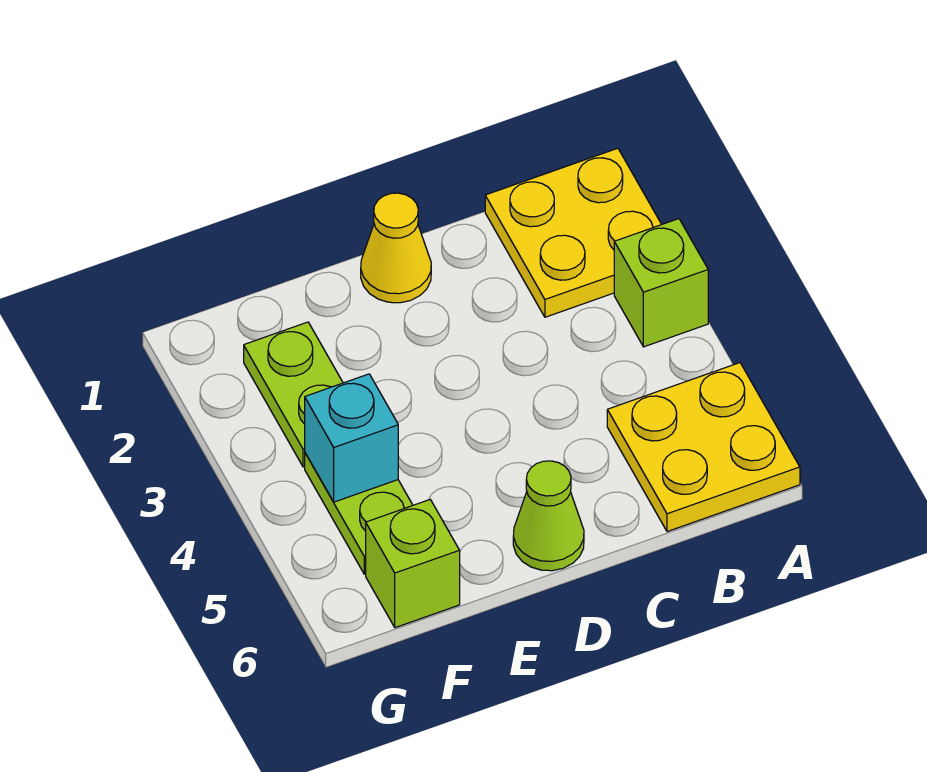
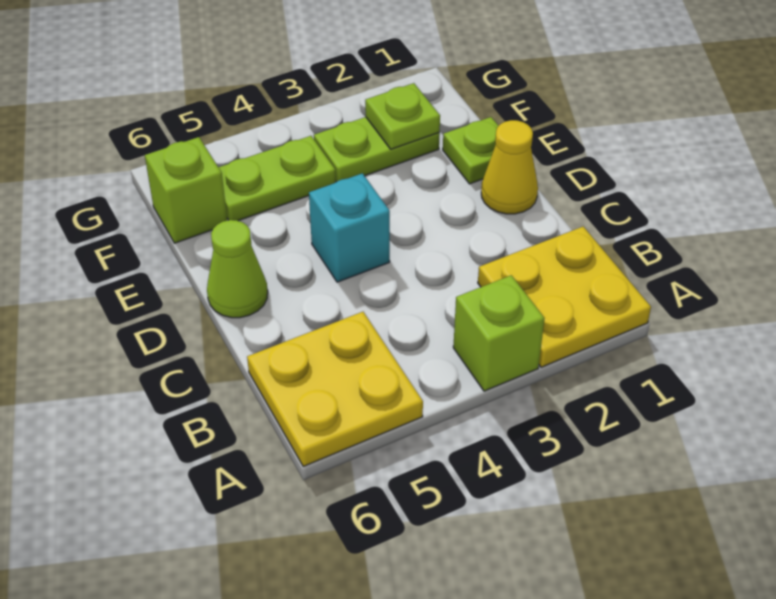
none -> lime 1x1 plate [443,117,498,184]
none -> lime 1x1 plate [365,83,440,149]
cyan 1x1 brick [305,374,398,502] -> cyan 1x1 brick moved to [309,173,390,282]

